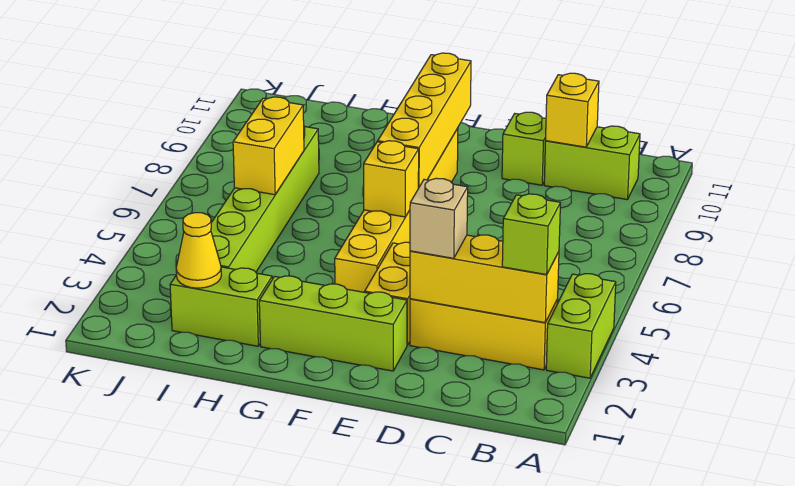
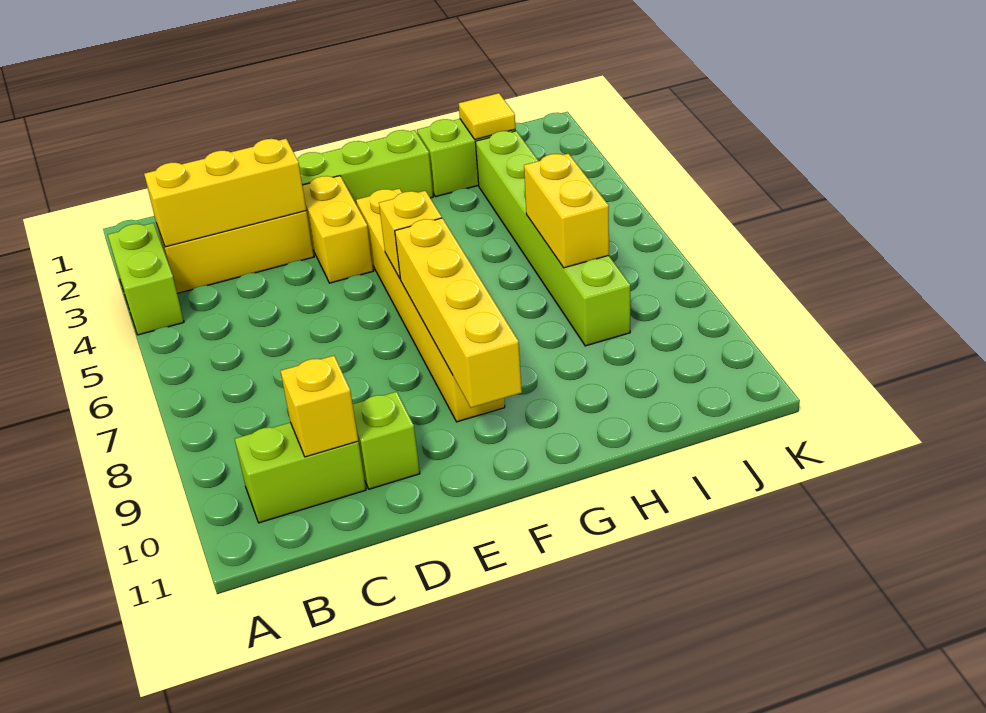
lime 1x1 brick [502,194,560,275] -> none
tan 1x1 brick [410,178,468,258] -> none
yellow 1x1 cone [176,213,221,288] -> yellow 1x1 tile [459,93,516,139]

